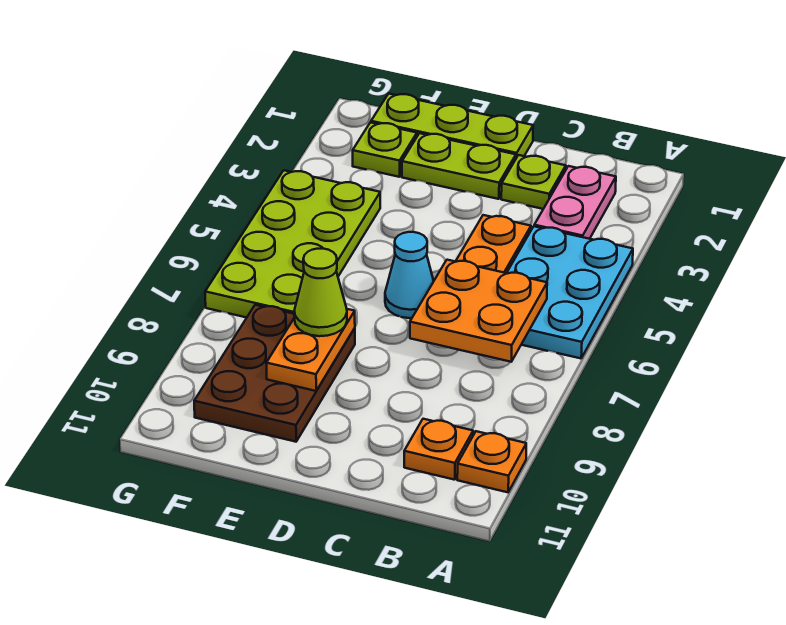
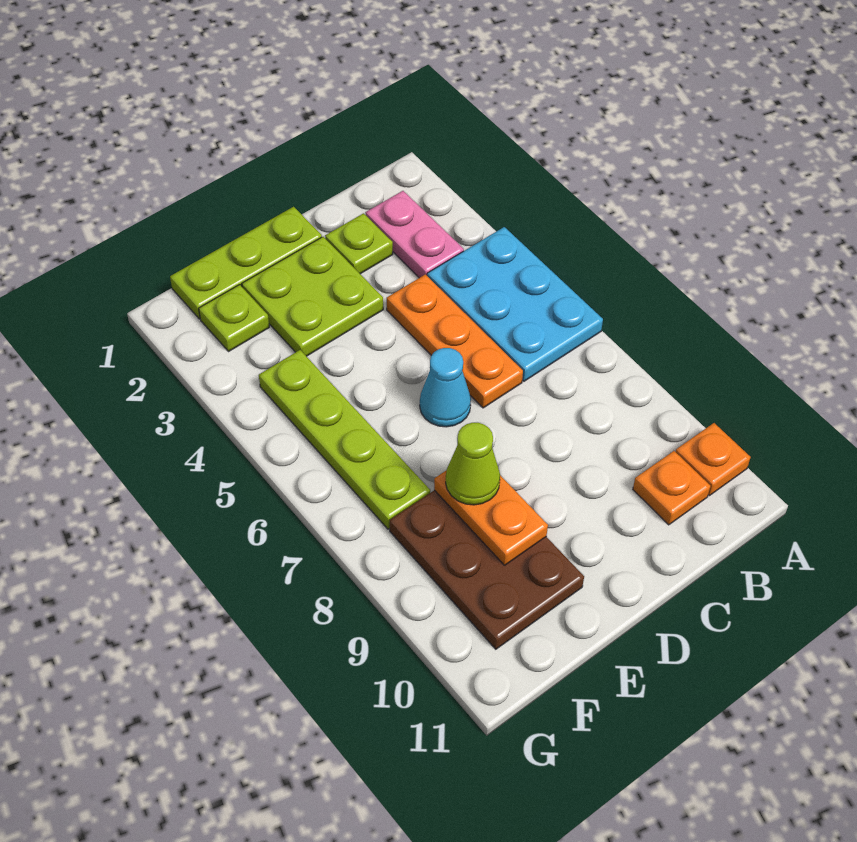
orange 2x2 plate [410,260,547,362] -> none
lime 1x2 plate [402,133,516,199] -> lime 2x2 plate [242,237,383,356]
lime 2x4 plate [205,170,380,318] -> lime 1x4 plate [259,350,430,529]

